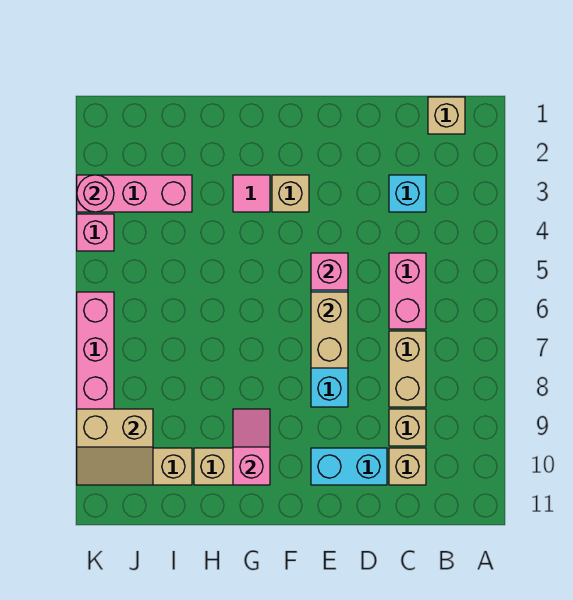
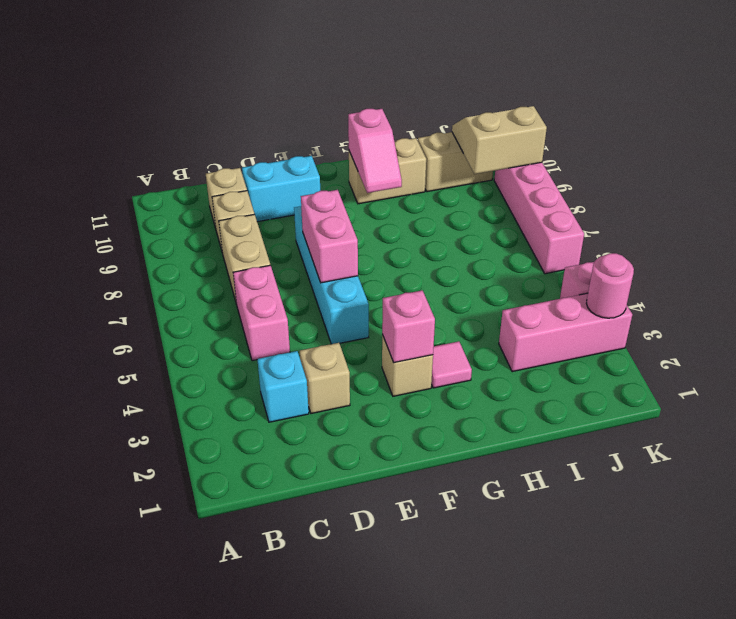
tan 1x1 brick [428,97,465,134] -> tan 1x1 brick moved to [300,343,350,414]
pink 1x1 brick [311,253,348,290] -> pink 1x1 brick moved to [382,290,435,363]
tan 1x2 brick [311,292,348,368] -> pink 1x2 brick [301,190,358,283]

